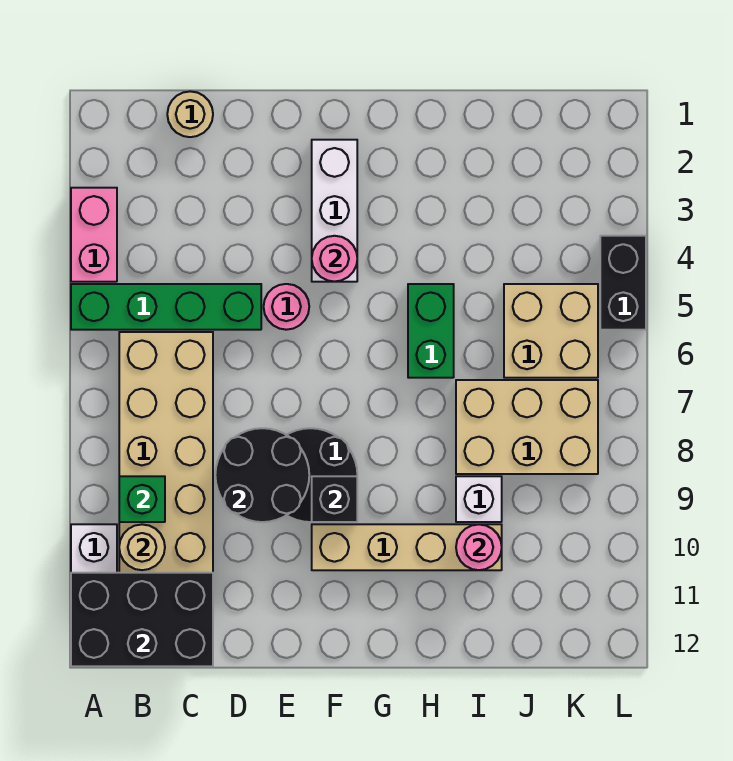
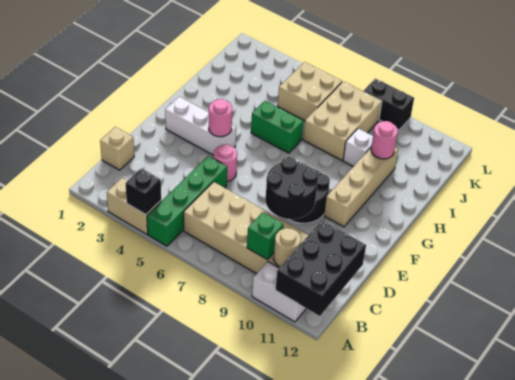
pink 1x2 brick [71,188,117,282] -> tan 1x2 brick [107,178,161,234]
tan 1x1 round brick [167,91,213,137] -> tan 1x1 brick [100,127,134,170]
black 1x1 brick [312,476,357,522] -> black 1x1 brick moved to [126,168,161,215]
black 1x2 brick [600,236,646,330] -> black 1x2 brick moved to [363,79,414,130]

